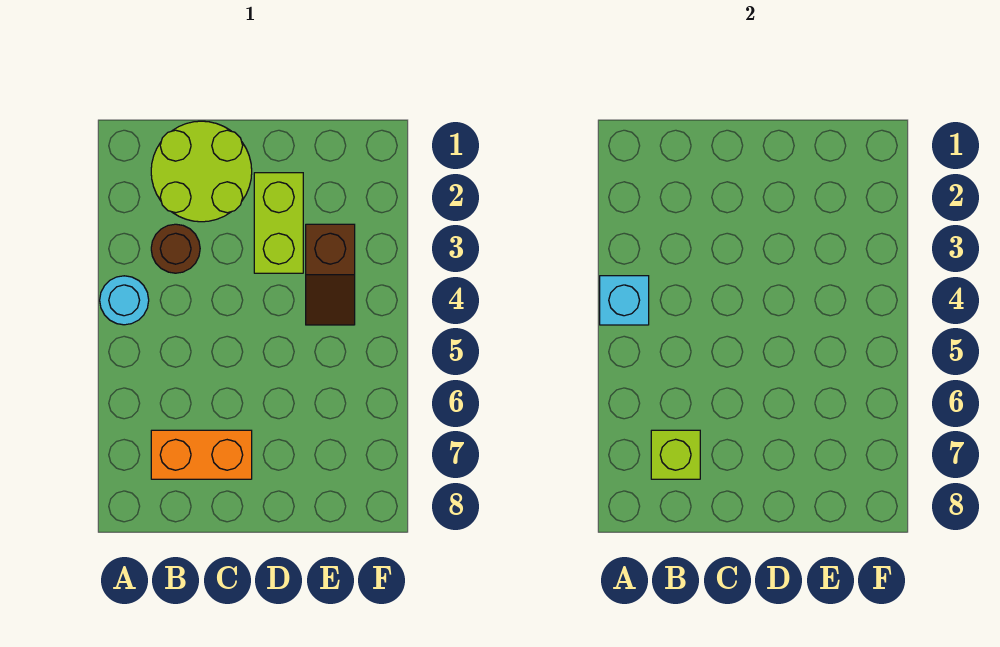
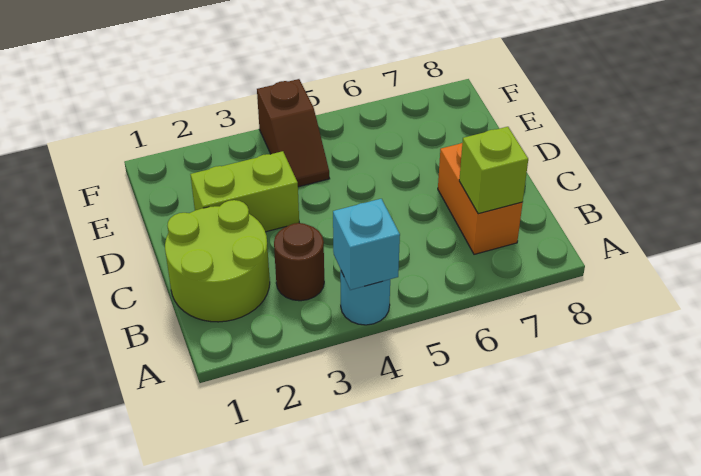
brown 1x2 slope [306,224,355,325] -> brown 1x2 slope turned to [257,79,330,187]

